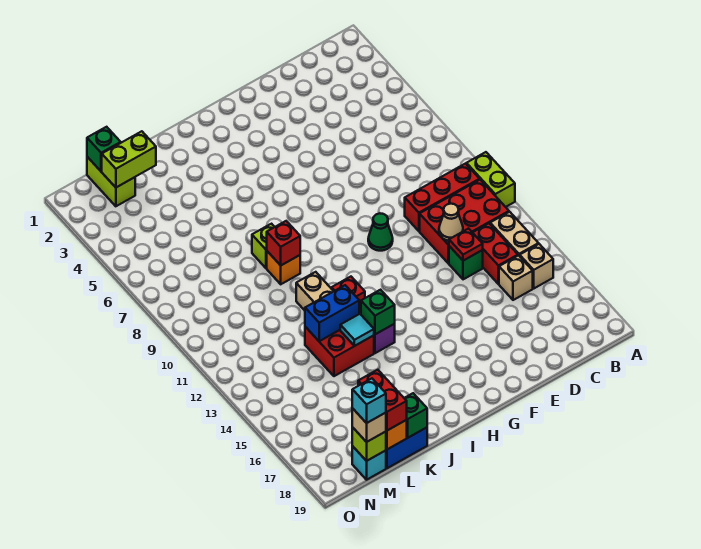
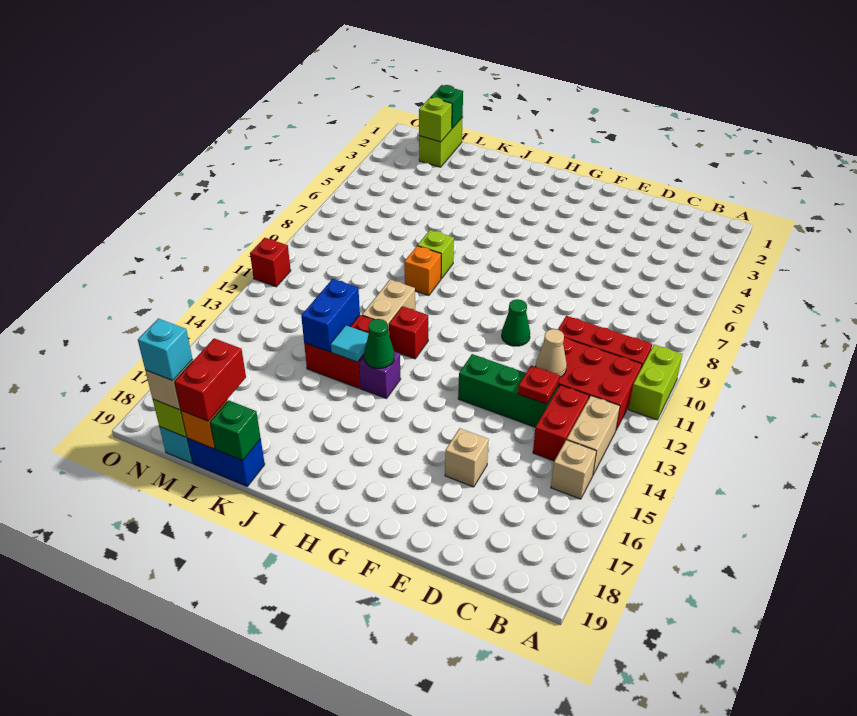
tan 1x1 brick [499,255,533,300] -> tan 1x1 brick moved to [445,428,489,487]
green 1x1 brick [449,246,483,279] -> green 1x3 brick [458,354,559,427]
green 1x1 brick [361,290,395,334] -> green 1x1 cone [364,319,394,368]
red 1x1 brick [267,221,300,265] -> red 1x1 brick moved to [250,238,291,287]
blue 1x2 brick [305,285,359,341] -> blue 1x2 brick turned to [301,279,360,352]
lime 1x2 brick [102,131,156,187] -> lime 1x1 brick [419,97,452,142]

